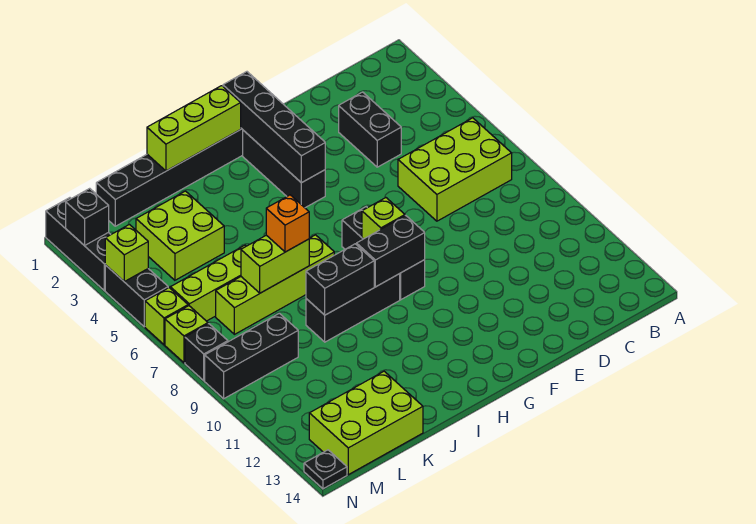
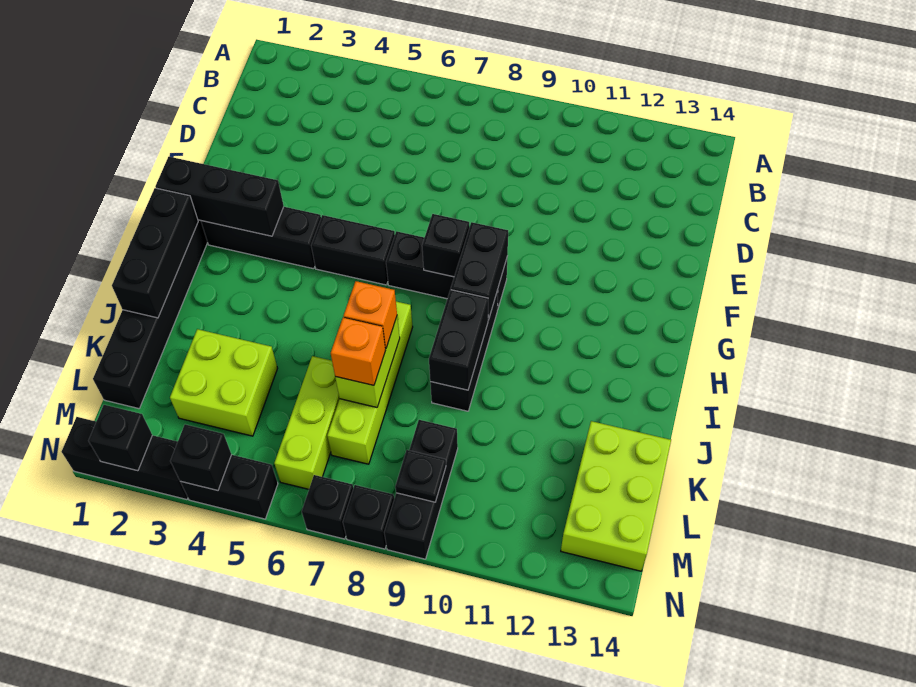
lime 2x3 brick [398,118,512,221] -> none
black 1x2 brick [339,92,401,167] -> black 1x2 brick moved to [311,215,395,285]
black 1x4 brick [223,72,325,183] -> black 1x3 brick [155,157,284,236]
lime 1x1 brick [362,198,405,239] -> black 1x1 brick [422,214,469,277]
lime 1x3 brick [147,86,241,171] -> black 1x3 brick [112,188,198,318]
none -> orange 1x1 brick [331,317,386,385]
lime 1x1 brick [105,225,148,281] -> black 1x1 brick [170,424,232,491]
lime 1x1 brick [145,288,188,345] -> none
lime 1x1 brick [165,306,208,363] -> black 1x1 brick [302,475,353,539]
black 1x1 plate [304,450,347,489] -> black 1x1 plate moved to [395,450,446,502]

